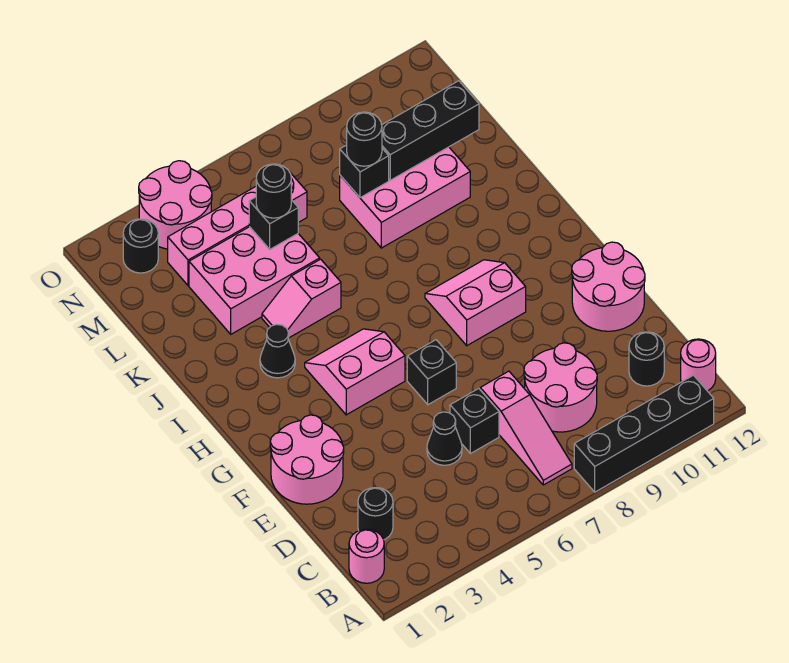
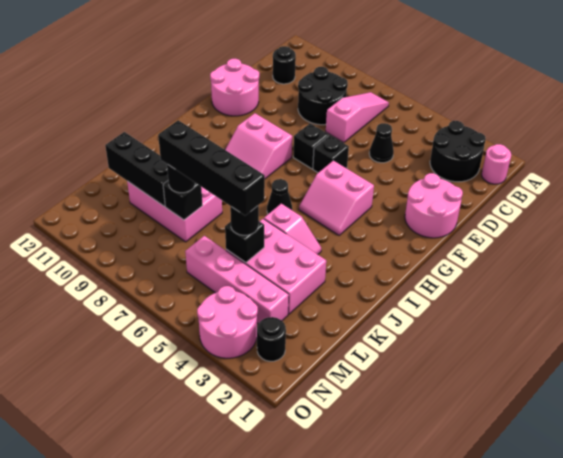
black 1x4 brick [574,375,714,492] -> black 1x4 brick moved to [158,120,265,215]
pink 1x1 round brick [681,339,716,391] -> none
black 1x1 round brick [358,488,393,540] -> black 2x2 round brick [430,121,486,182]
pink 2x2 round brick [524,343,597,432] -> black 2x2 round brick [298,67,348,125]
black 1x1 brick [450,389,499,454] -> black 1x1 brick moved to [293,124,329,169]
black 1x1 cone [260,324,295,378] -> black 1x1 cone moved to [267,179,292,214]

